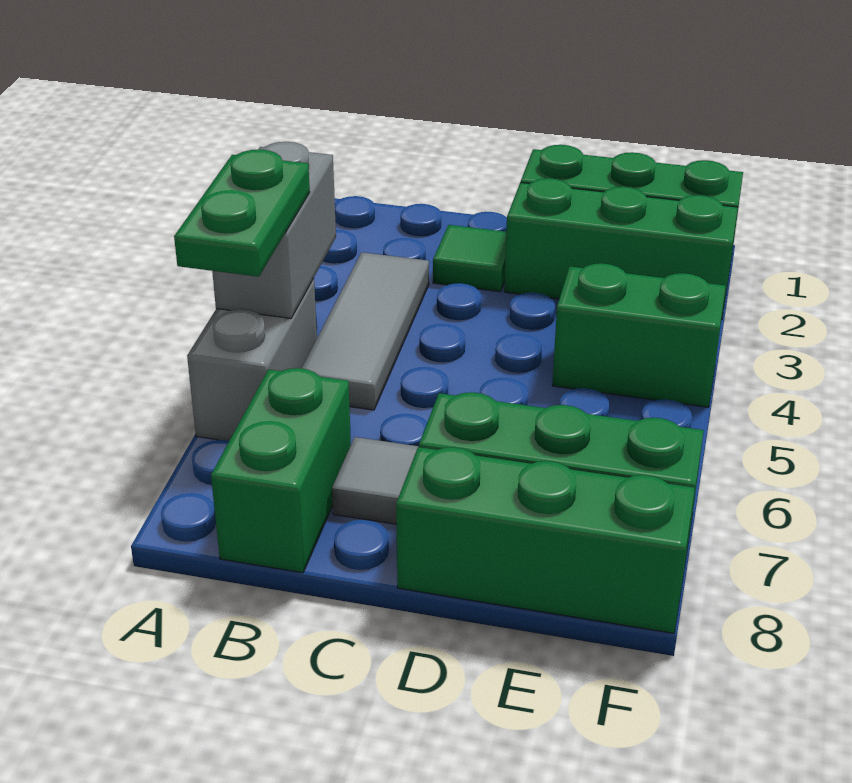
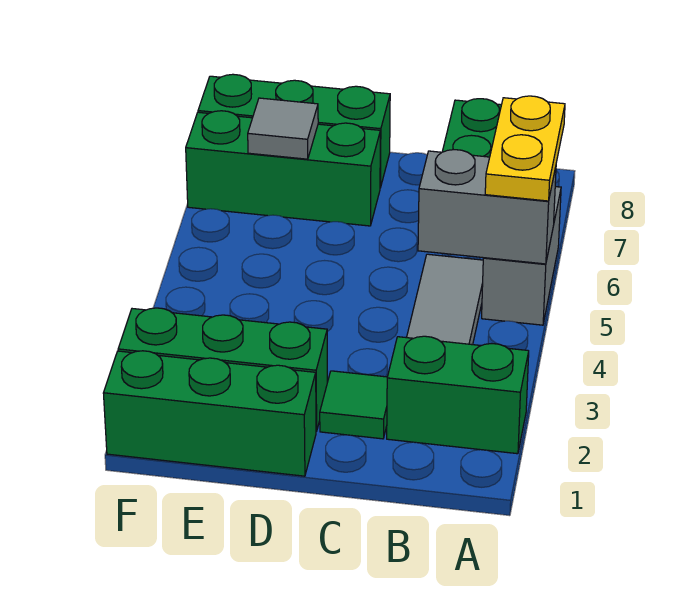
grey 1x2 brick [212,142,336,318] -> grey 1x2 brick turned to [418,150,556,264]
green 1x2 plate [174,149,310,277] -> yellow 1x2 plate [485,96,565,201]
grey 1x1 tile [332,437,419,524] -> grey 1x1 tile moved to [248,98,318,159]
green 1x2 brick [552,263,726,407] -> green 1x2 brick moved to [387,336,529,454]

